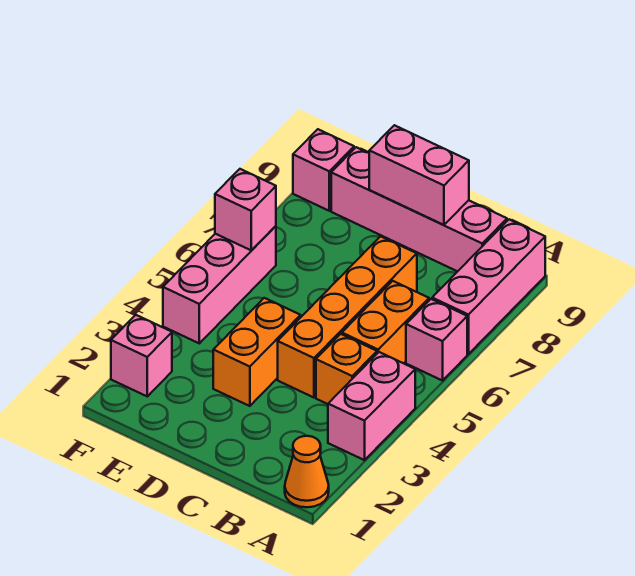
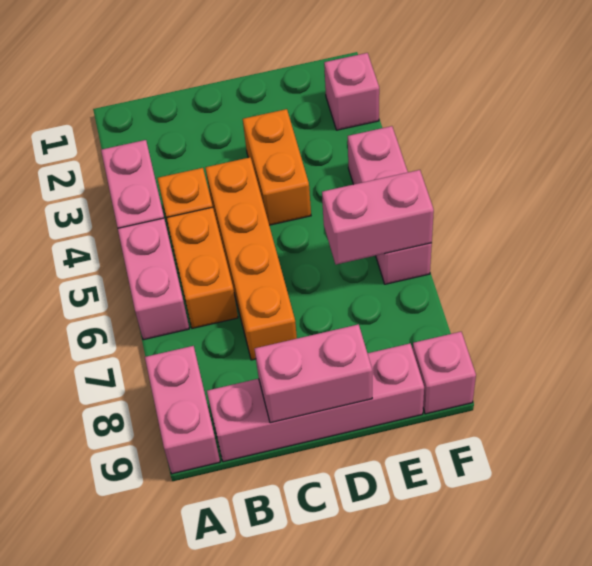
orange 1x1 cone [285,436,329,507] -> none
pink 1x1 brick [406,299,467,381] -> pink 1x2 brick [118,218,189,340]
pink 1x3 brick [432,220,545,354] -> pink 1x2 brick [145,346,220,474]
pink 1x1 brick [215,169,276,251] -> pink 1x2 brick [322,170,434,264]

